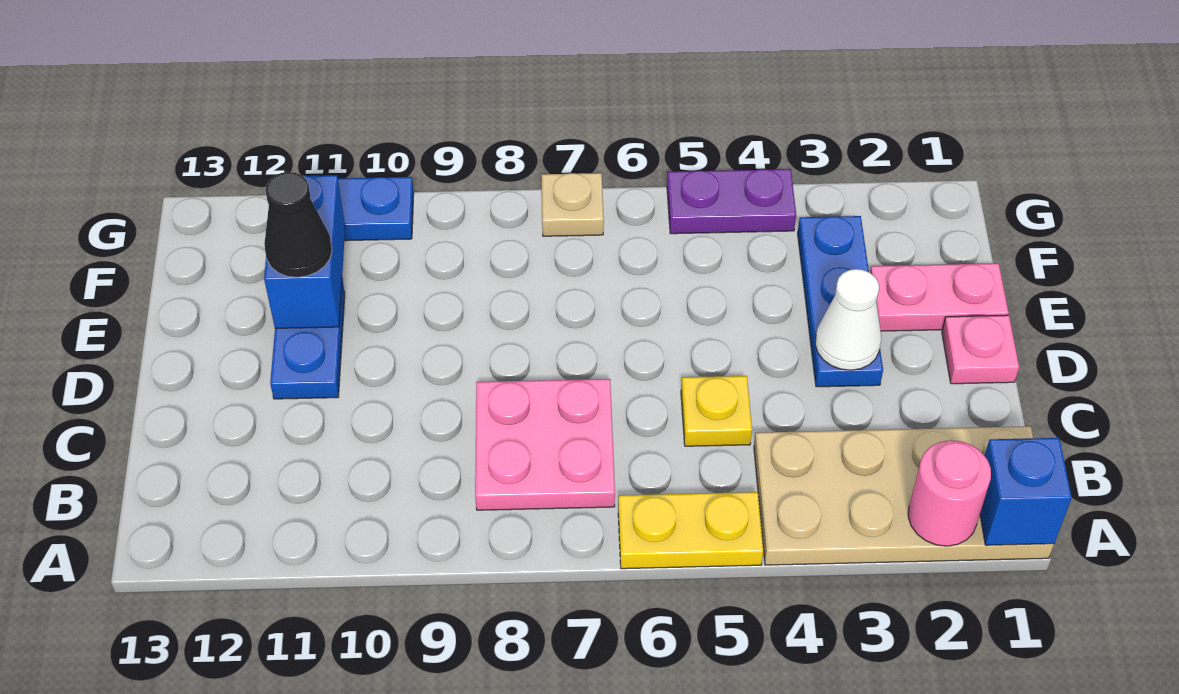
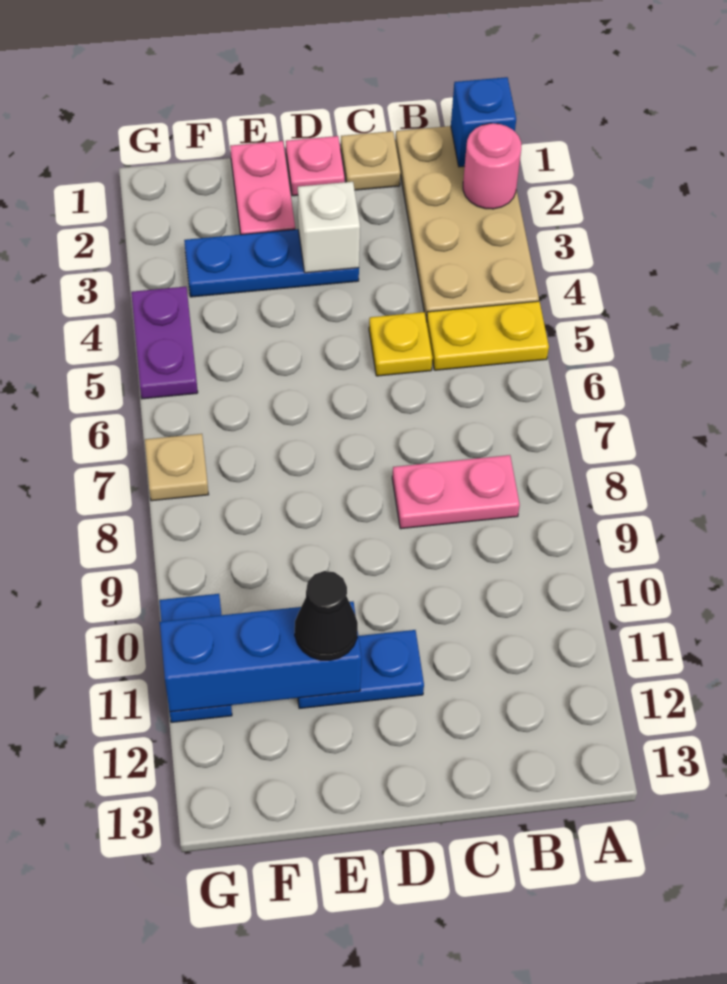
yellow 1x2 plate [618,492,763,569] -> yellow 1x2 plate turned to [426,301,549,370]
pink 2x2 plate [475,379,615,510] -> pink 1x2 plate [392,455,520,529]
none -> tan 1x1 plate [340,131,400,190]
white 1x1 cone [815,269,881,370] -> white 1x1 brick [298,182,360,273]
blue 1x2 brick [264,175,345,328] -> blue 1x3 brick [160,601,362,712]

